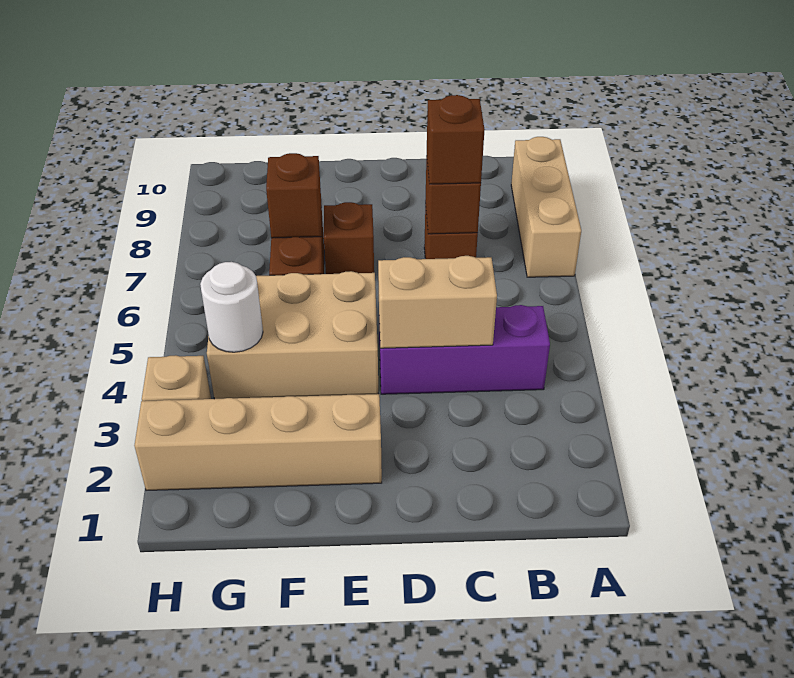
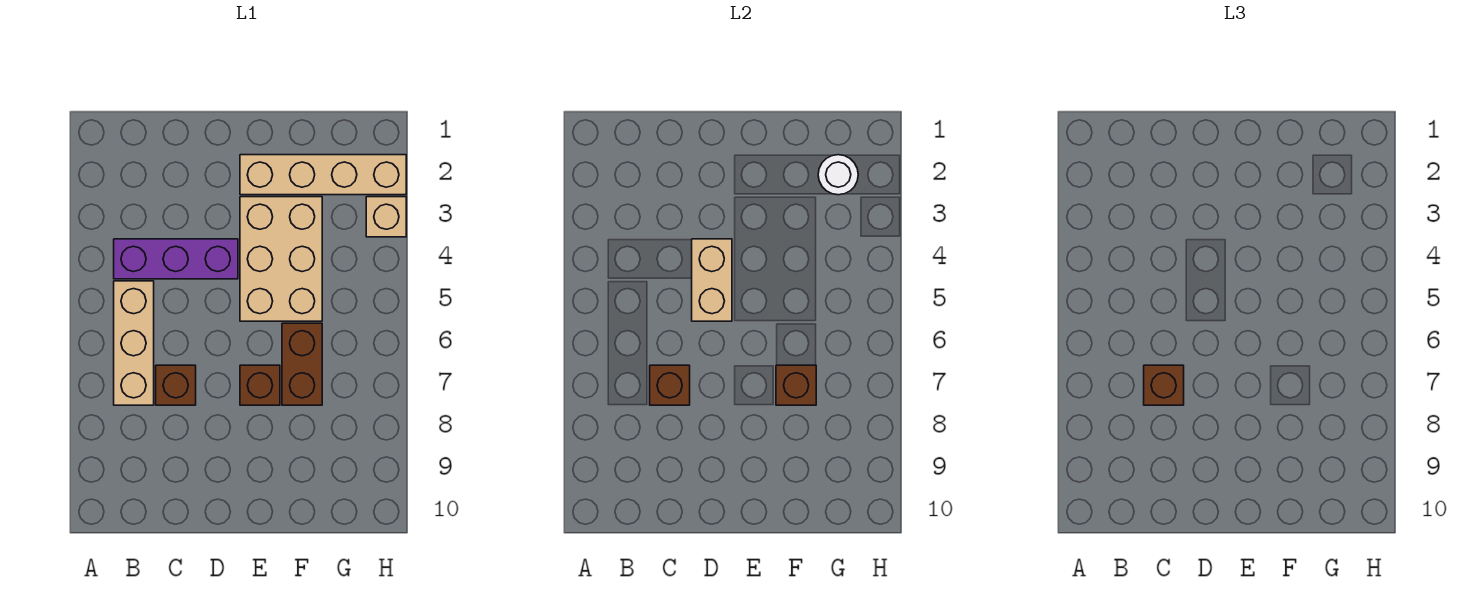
tan 1x3 brick [511,137,581,277] -> tan 1x3 brick moved to [114,281,154,405]
tan 1x2 brick [378,256,497,348] -> tan 1x2 brick turned to [692,239,732,321]
tan 2x3 brick [207,271,378,399] -> tan 2x3 brick turned to [240,197,322,321]
white 1x1 round brick [200,262,263,352] -> white 1x1 round brick moved to [818,155,858,195]

